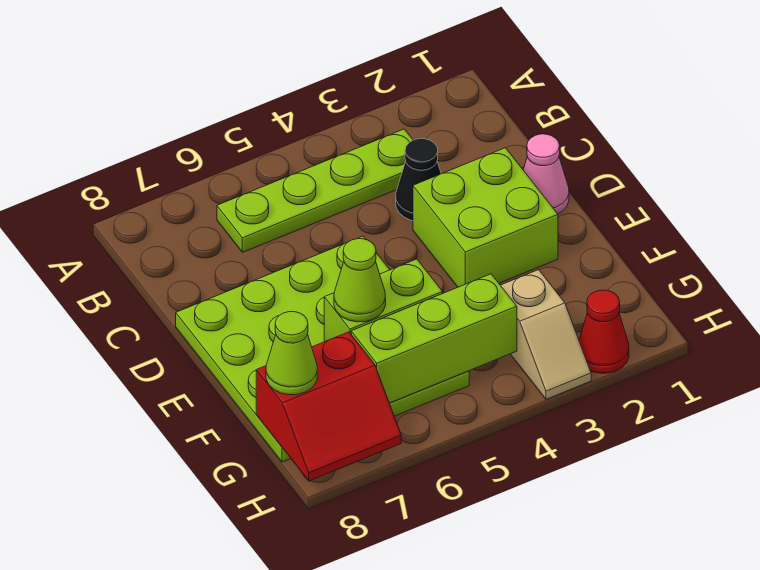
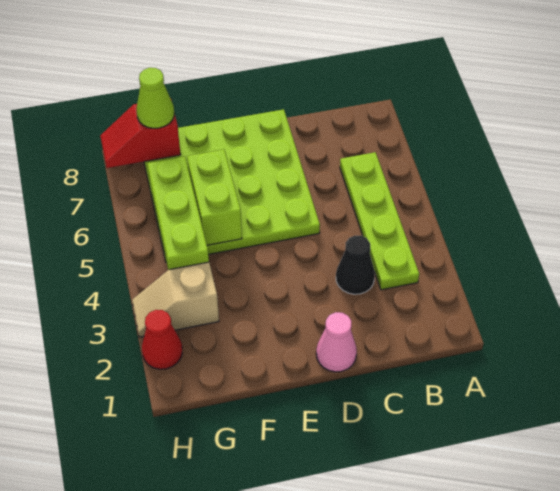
lime 2x2 brick [413,148,558,287] -> none
lime 1x1 cone [334,239,386,322] -> none
red 2x2 slope [256,332,401,481] -> red 1x2 slope [100,98,181,168]

